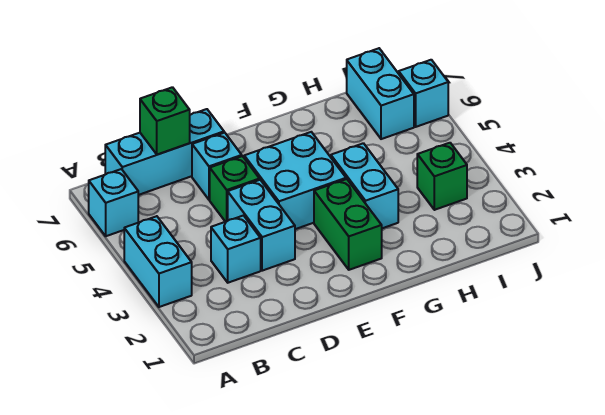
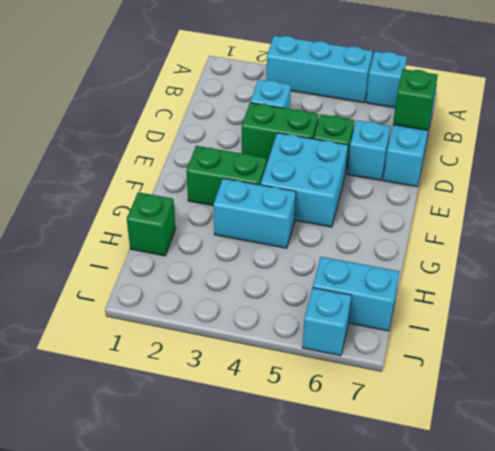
cyan 1x2 brick [124,216,192,307] -> cyan 1x3 brick [266,36,373,103]
cyan 1x2 brick [228,180,295,271] -> green 1x2 brick [242,103,319,161]
green 1x1 brick [417,143,467,210] -> green 1x1 brick moved to [127,192,176,256]

